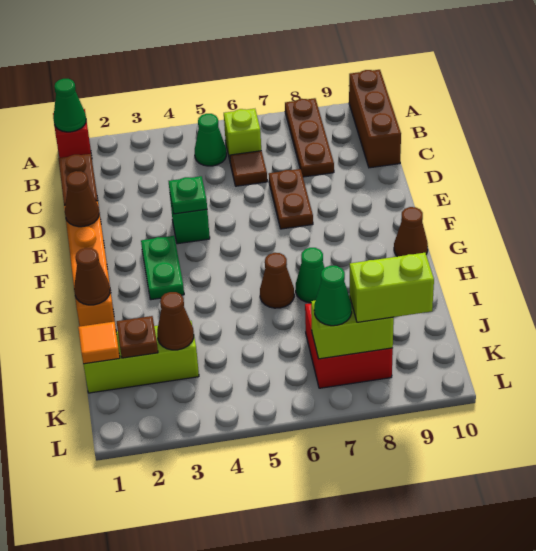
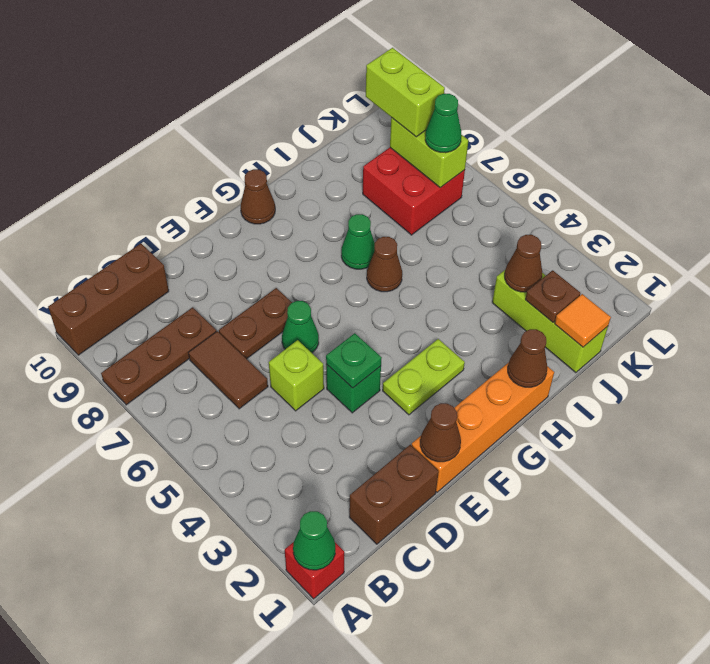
green 1x1 cone [195,114,226,166] -> green 1x1 cone moved to [282,301,319,353]
lime 1x1 brick [224,109,261,160] -> lime 1x1 brick moved to [269,340,324,411]
brown 1x1 tile [230,151,267,186] -> brown 1x2 tile [188,331,268,409]
green 1x2 plate [141,236,184,300] -> lime 1x2 plate [383,339,465,415]

